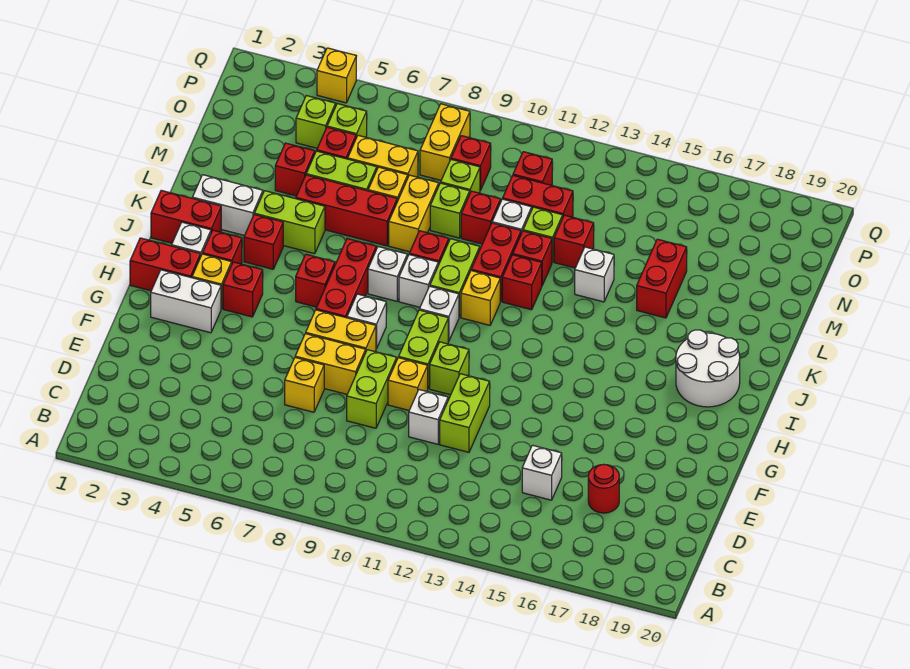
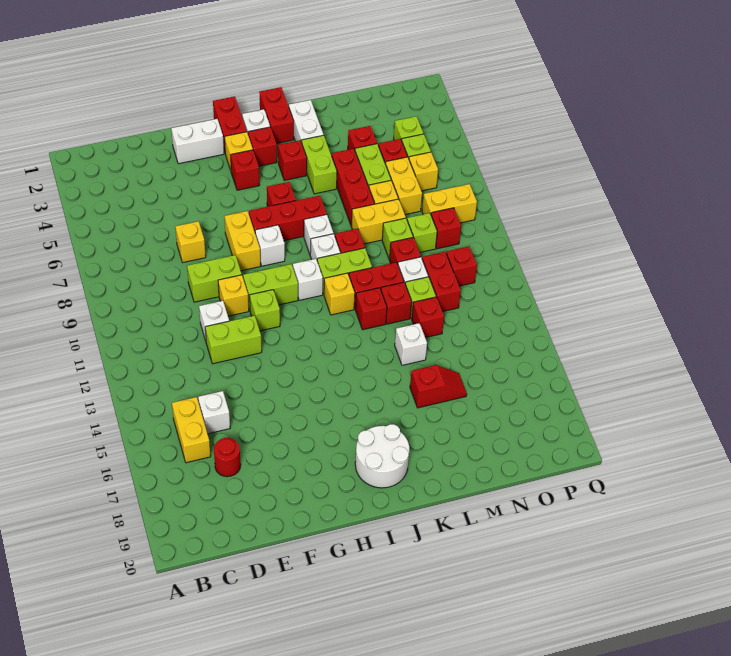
yellow 1x2 brick [295,334,366,394] -> yellow 1x2 brick moved to [172,397,211,463]
white 1x2 brick [151,270,221,333] -> white 1x2 brick turned to [171,119,224,164]
red 1x2 brick [637,239,687,318] -> red 1x2 slope [410,365,467,408]
yellow 1x1 brick [317,48,356,103] -> yellow 1x1 brick moved to [409,152,438,191]

